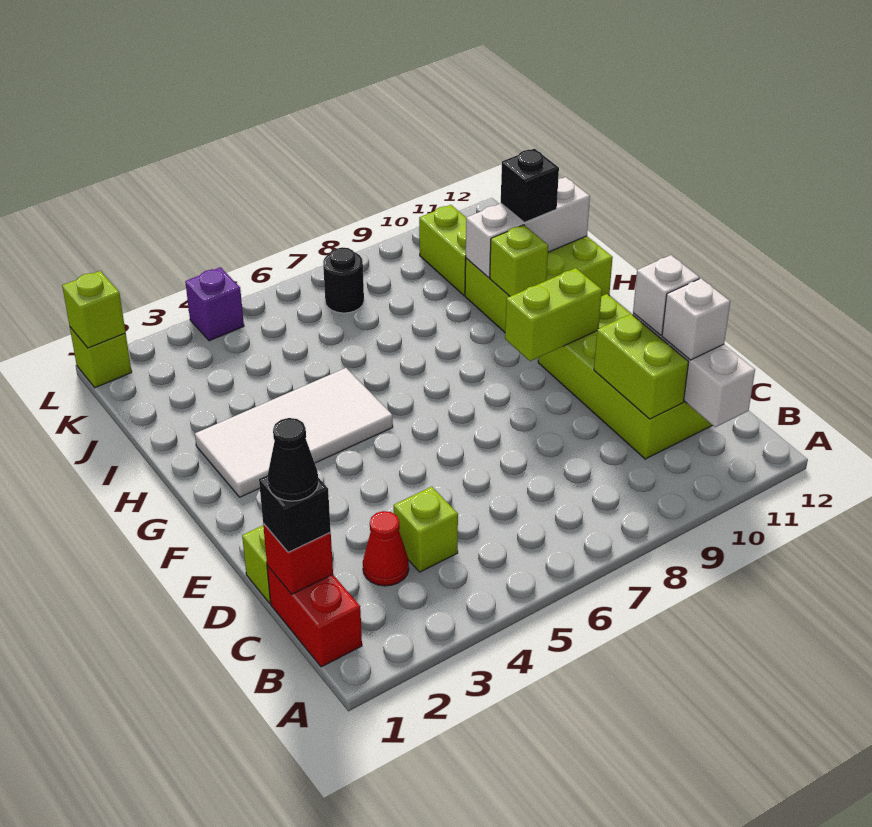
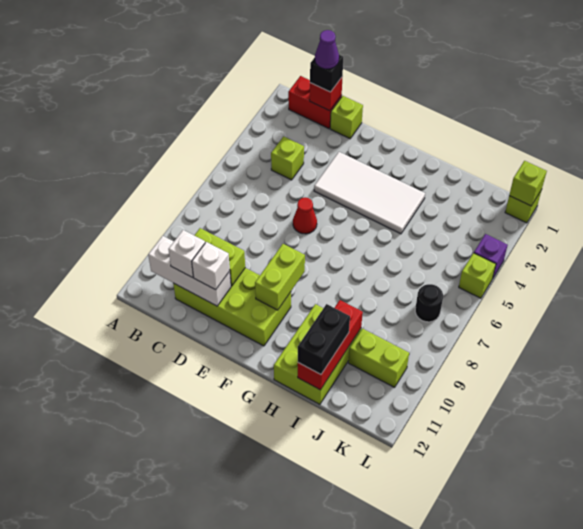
black 1x1 cone [268,418,319,501] -> purple 1x1 cone [315,30,339,69]
red 1x1 cone [363,511,409,586] -> red 1x1 cone moved to [293,197,317,234]
white 2x4 tile [195,368,393,497] -> white 2x4 tile turned to [314,152,425,234]
lime 1x1 brick [490,225,548,296] -> lime 1x1 brick moved to [459,253,496,298]
white 1x3 brick [466,177,590,278] -> red 1x3 brick [298,300,363,390]
black 1x1 brick [501,149,559,223] -> black 1x2 brick [298,304,350,374]

